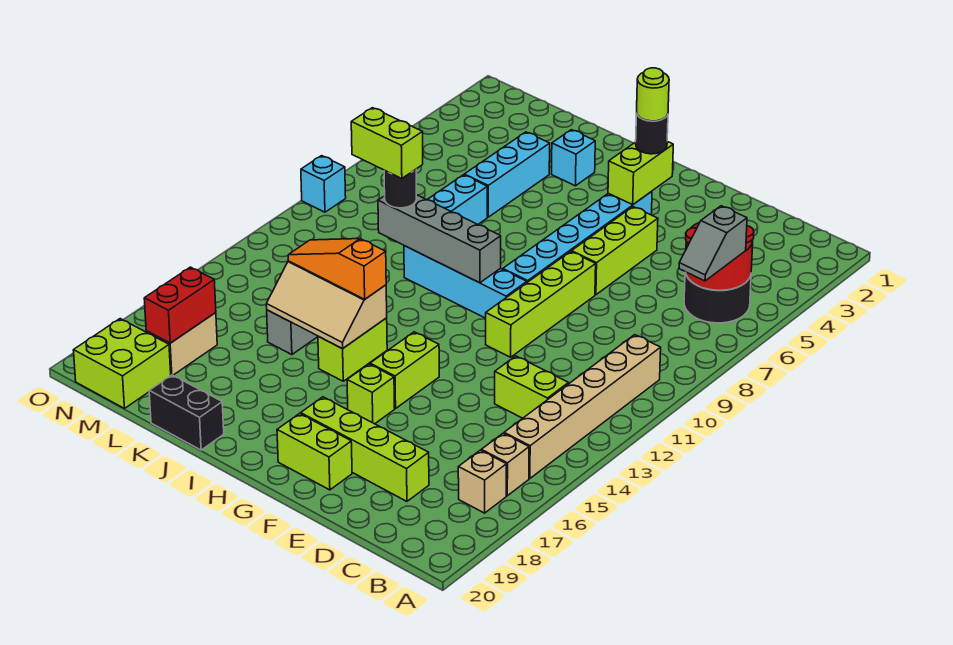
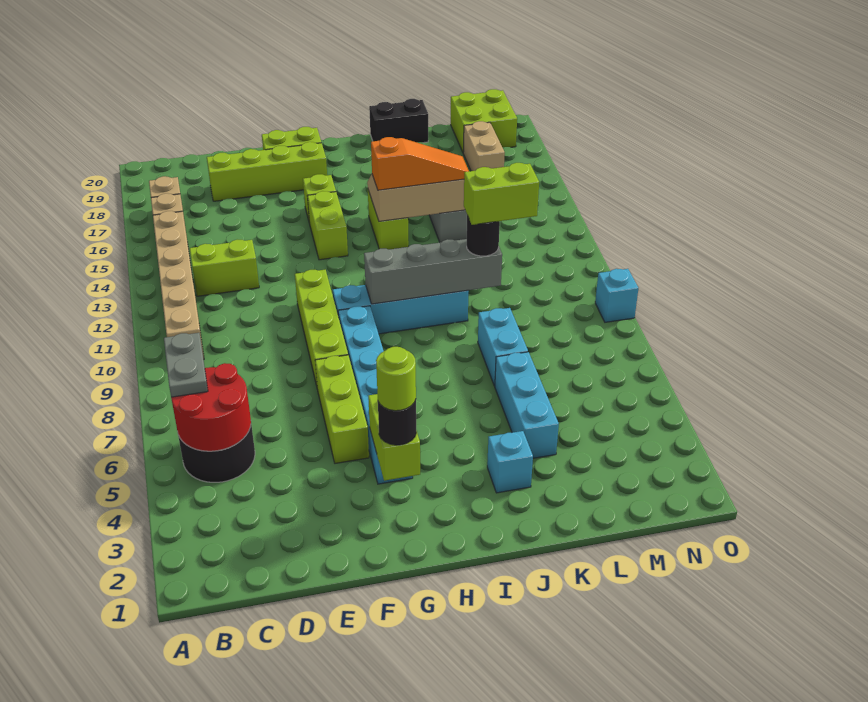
grey 1x2 slope [679,206,747,281] -> grey 1x2 plate [164,333,208,397]
red 1x2 brick [144,267,216,343] -> none

